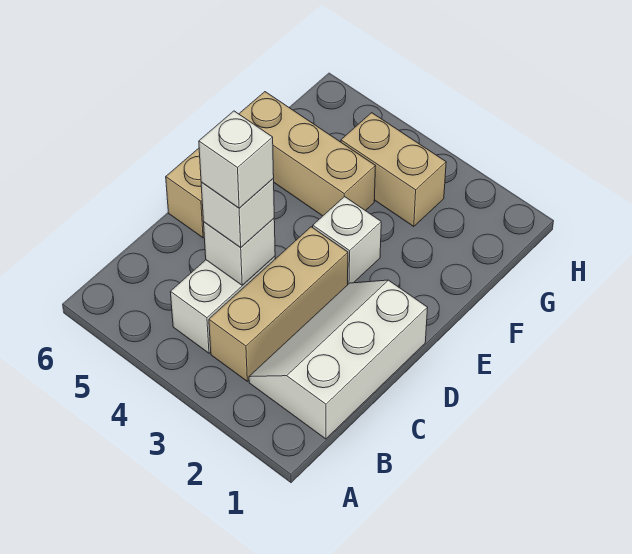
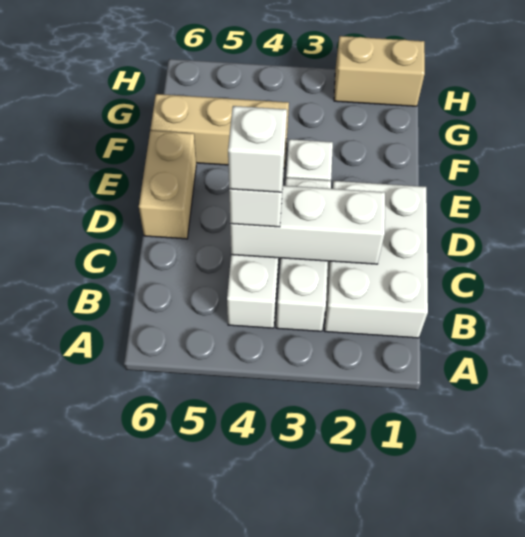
white 2x3 slope [249,280,428,439] -> white 2x3 brick [324,181,428,338]
tan 1x3 brick [209,227,348,381] -> white 1x3 brick [276,178,331,331]
white 1x1 brick [204,218,275,285] -> white 1x3 brick [230,186,385,264]
tan 1x2 brick [341,113,446,227] -> tan 1x2 brick moved to [334,36,425,106]

